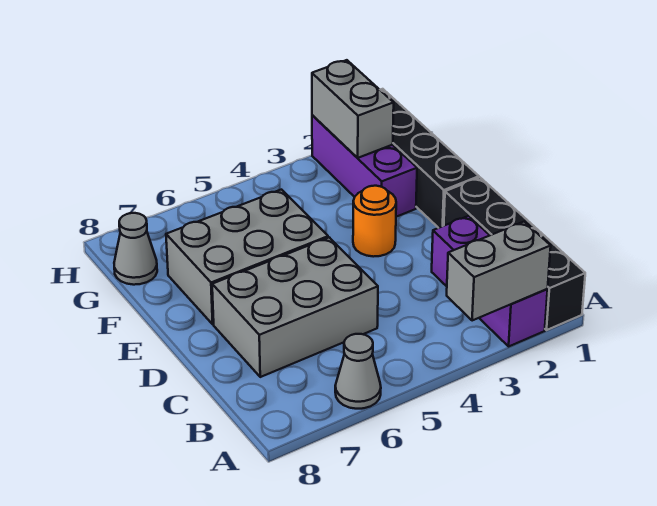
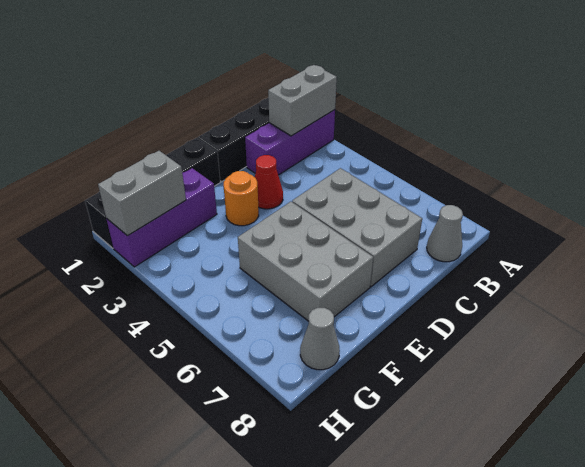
grey 1x2 brick [447,222,551,321] -> grey 1x2 brick turned to [268,65,337,136]
grey 1x1 cone [335,334,381,409] -> grey 1x1 cone moved to [427,205,463,262]
none -> red 1x1 cone [255,155,283,209]

